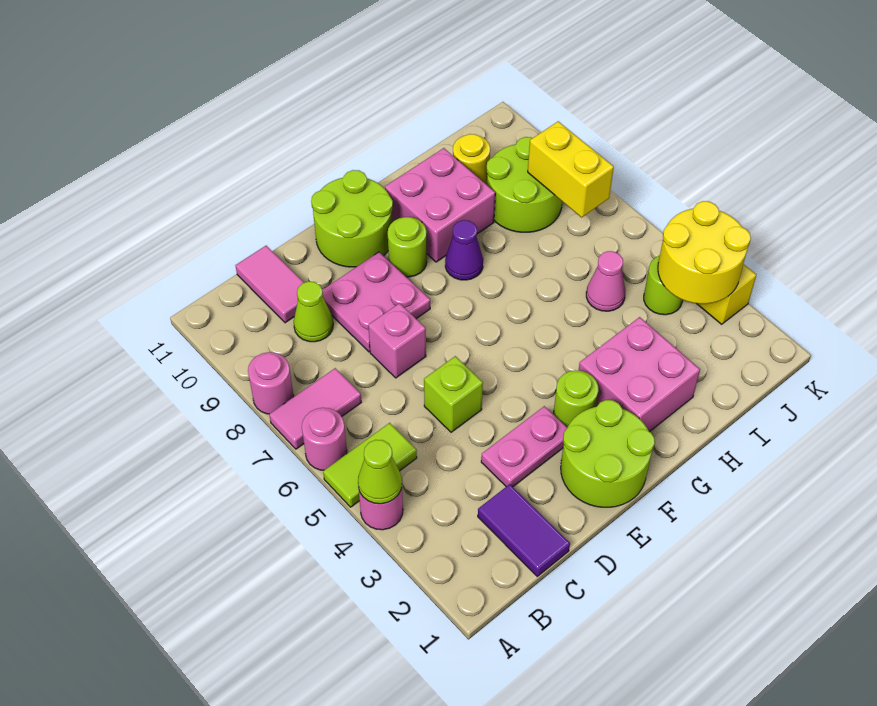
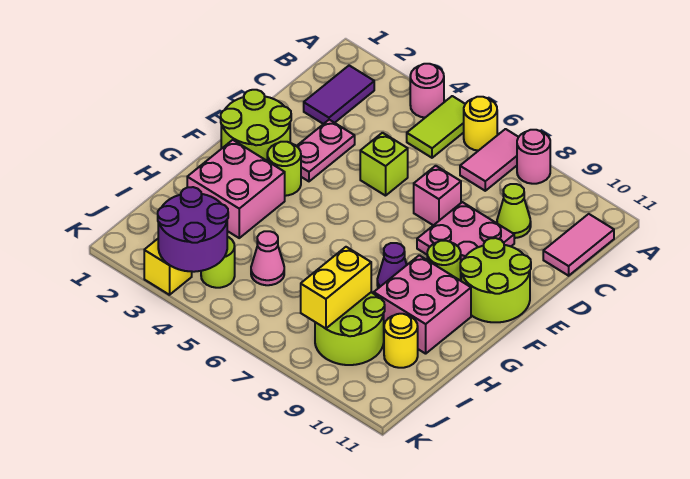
lime 1x1 cone [358,440,402,504] -> none
pink 1x1 round brick [302,408,347,470] -> yellow 1x1 round brick [464,97,497,151]
purple 1x2 tile [478,484,570,576] -> purple 1x2 tile turned to [304,66,374,124]
pink 1x2 tile [236,246,304,323] -> pink 1x2 tile turned to [543,214,614,276]
yellow 2x2 round brick [658,201,751,304] -> purple 2x2 round brick [158,187,228,272]
yellow 1x2 brick [528,121,614,217] -> yellow 1x2 brick turned to [301,247,371,329]

